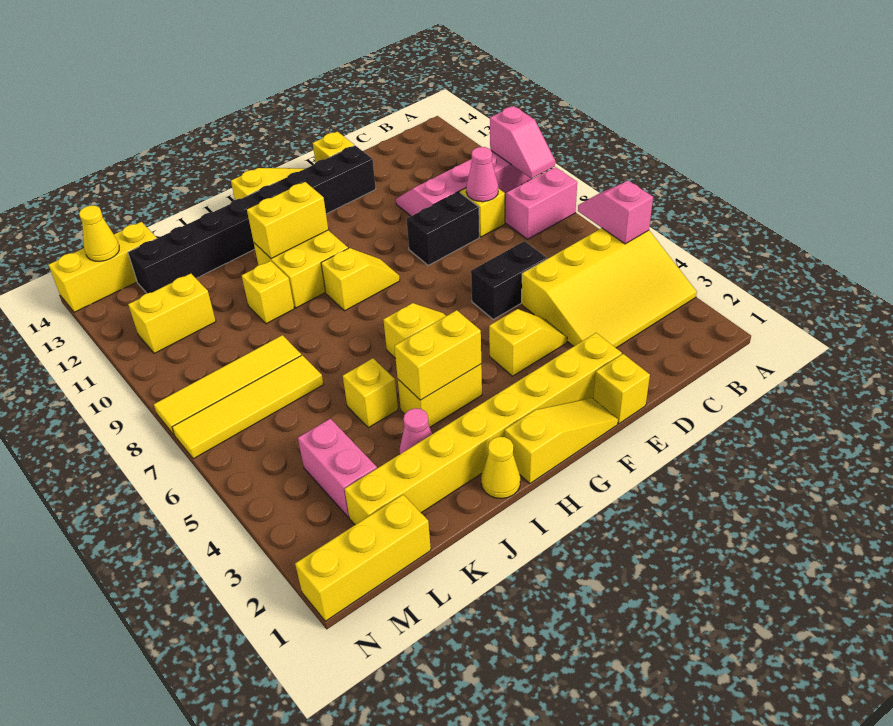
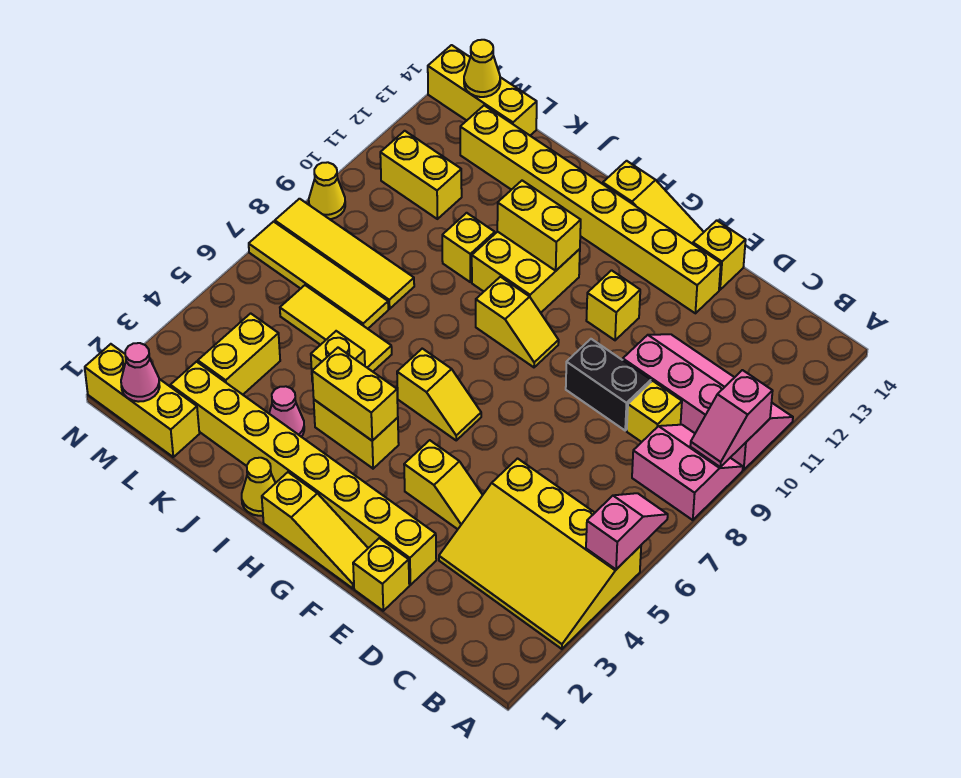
pink 1x1 cone [466,147,498,202] -> pink 1x1 cone moved to [121,343,160,402]
black 1x2 brick [471,241,547,319] -> none
black 1x8 brick [128,145,376,293] -> yellow 1x8 brick [460,105,721,313]
none -> yellow 1x1 brick [586,270,640,340]
none -> yellow 1x3 tile [280,285,392,372]
pink 1x2 brick [298,419,377,517] -> yellow 1x2 brick [198,313,280,395]
none -> yellow 1x1 cone [309,162,345,219]

